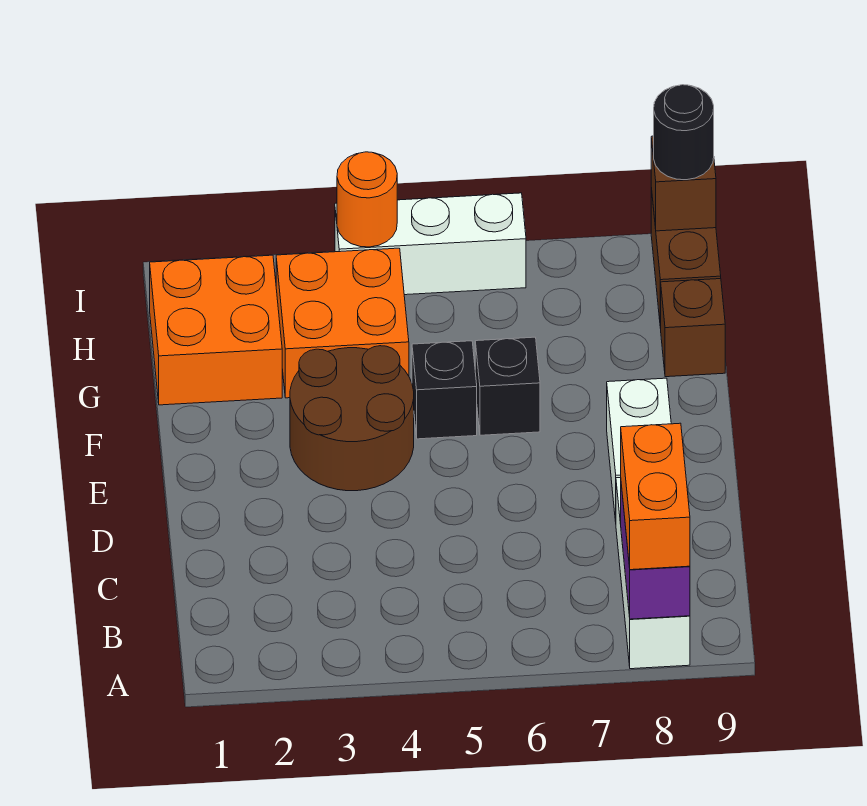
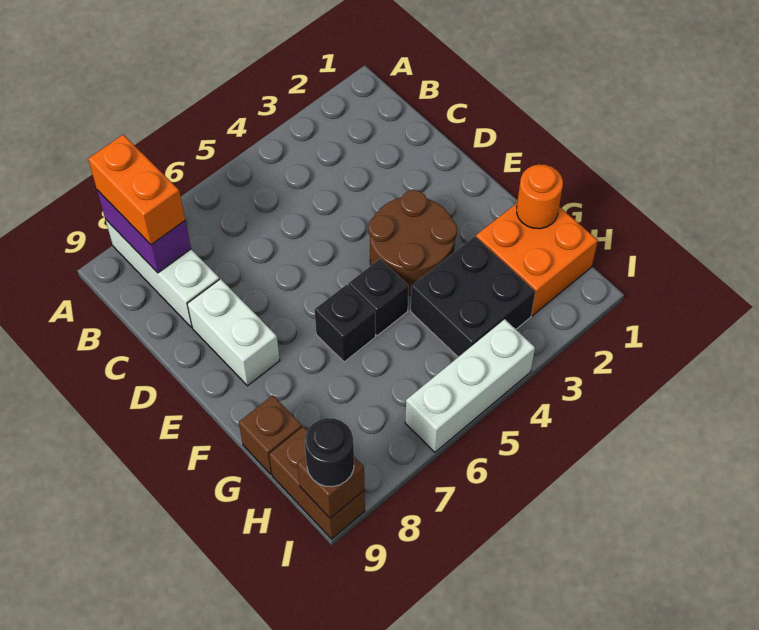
orange 2x2 brick [276,248,409,398] -> black 2x2 brick [411,236,535,357]
orange 1x1 round brick [337,152,397,247] -> orange 1x1 round brick moved to [517,164,563,229]

